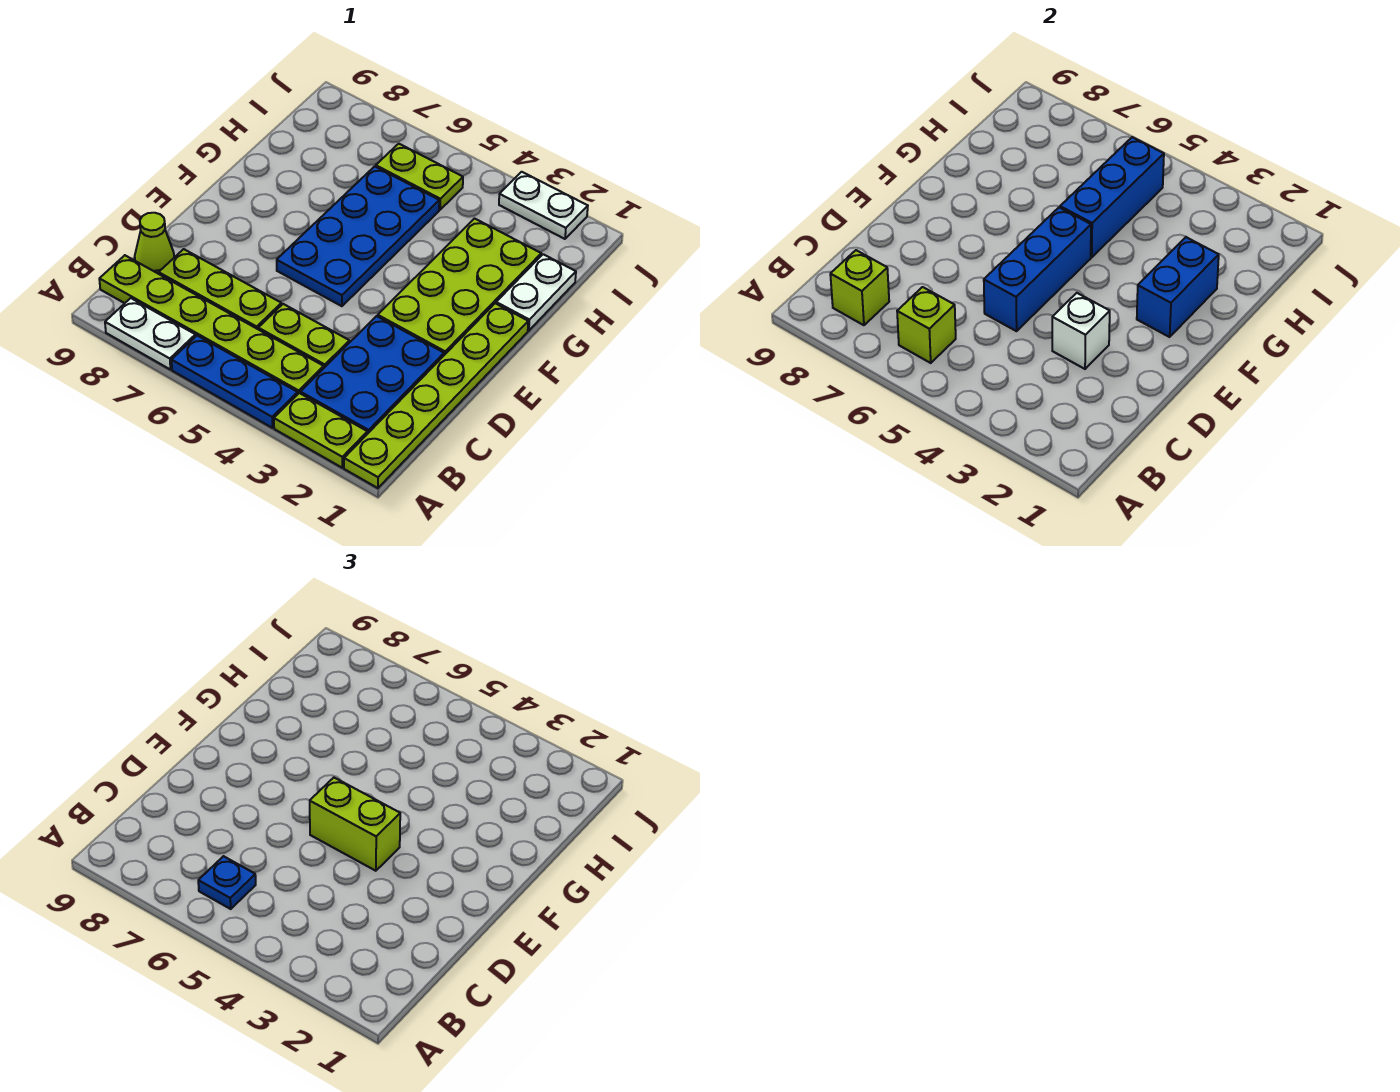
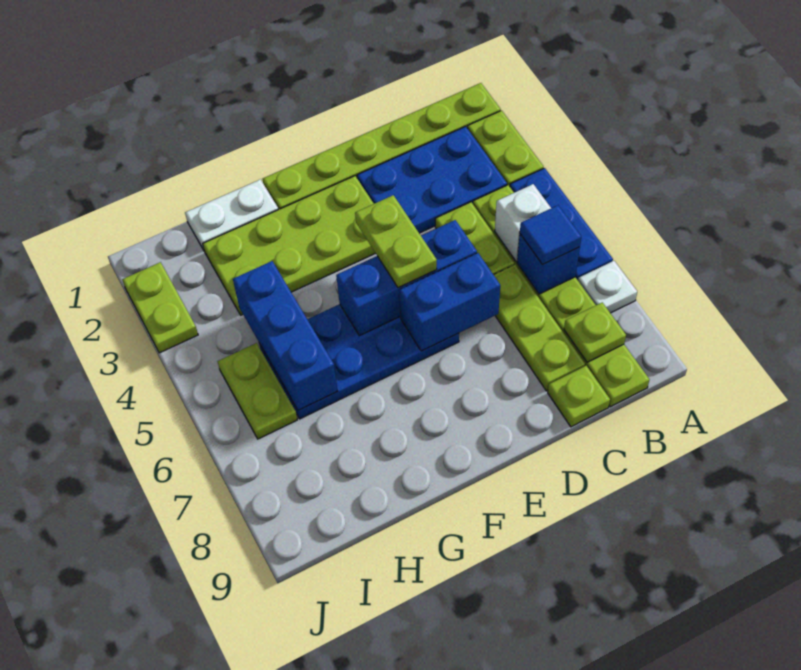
white 1x2 plate [105,298,196,370] -> white 1x1 plate [578,261,637,313]
lime 1x1 brick [897,287,956,363] -> blue 1x1 brick [517,234,580,294]
blue 1x1 plate [198,856,256,909] -> blue 1x1 tile [520,205,582,265]
lime 1x1 brick [830,250,889,325] -> lime 1x1 plate [564,303,626,362]
lime 1x1 cone [135,213,174,274] -> lime 1x1 plate [548,366,610,427]
white 1x1 brick [1052,293,1110,369] -> white 1x1 brick moved to [495,184,551,262]
lime 1x2 brick [310,778,400,871] -> lime 1x2 plate [355,195,437,288]
blue 1x2 brick [1137,237,1219,337] -> blue 1x2 brick moved to [399,253,500,351]
blue 1x3 brick [1060,137,1164,257] -> blue 1x3 brick turned to [233,261,337,410]
white 1x2 plate [499,172,588,239] -> lime 1x2 plate [122,262,198,353]

